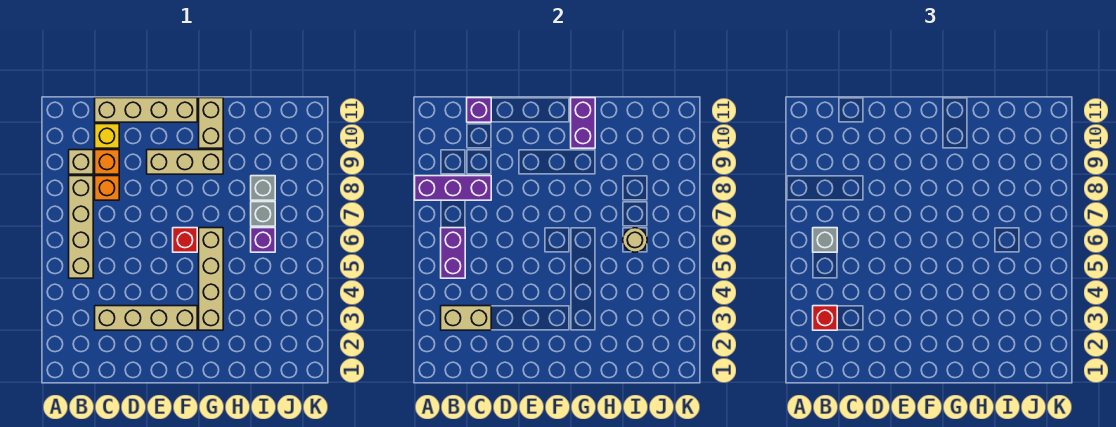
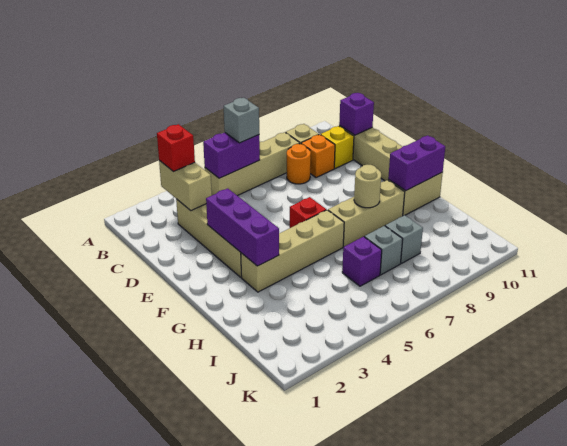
purple 1x3 brick [415,176,491,200] -> purple 1x3 brick moved to [206,188,279,266]
orange 1x1 brick [95,176,119,200] -> orange 1x1 round brick [287,144,311,184]
tan 1x3 brick [147,150,223,174] -> tan 1x3 brick turned to [328,180,405,247]
tan 1x1 round brick [623,228,647,252] -> tan 1x1 round brick moved to [354,165,381,208]

